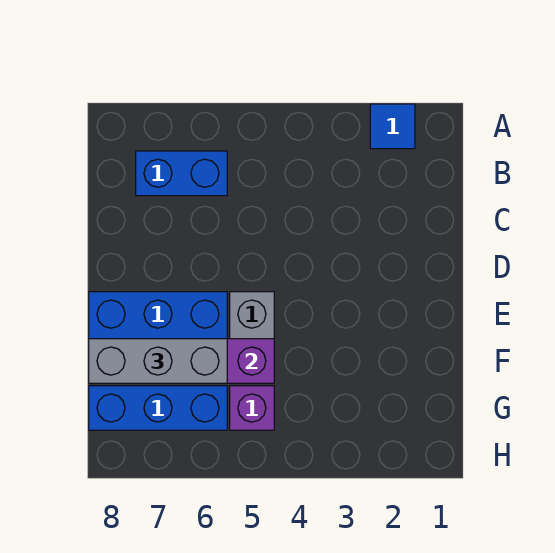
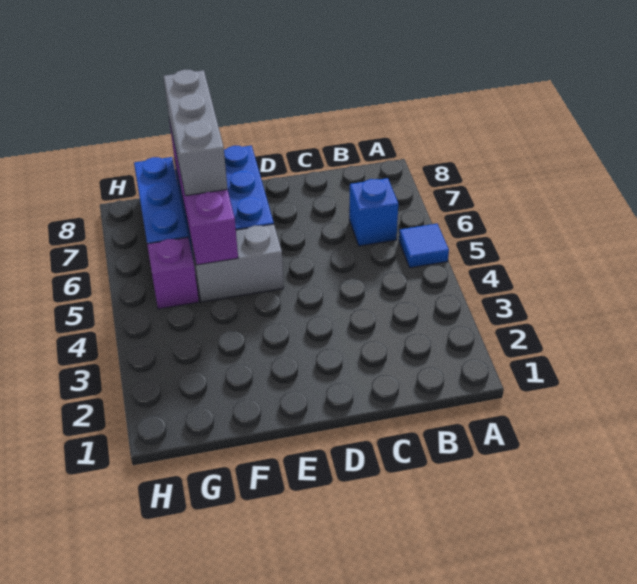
blue 1x1 tile [370,104,415,149] -> blue 1x1 tile moved to [399,224,449,268]
blue 1x2 brick [136,151,227,196] -> blue 1x1 brick [349,178,398,246]

